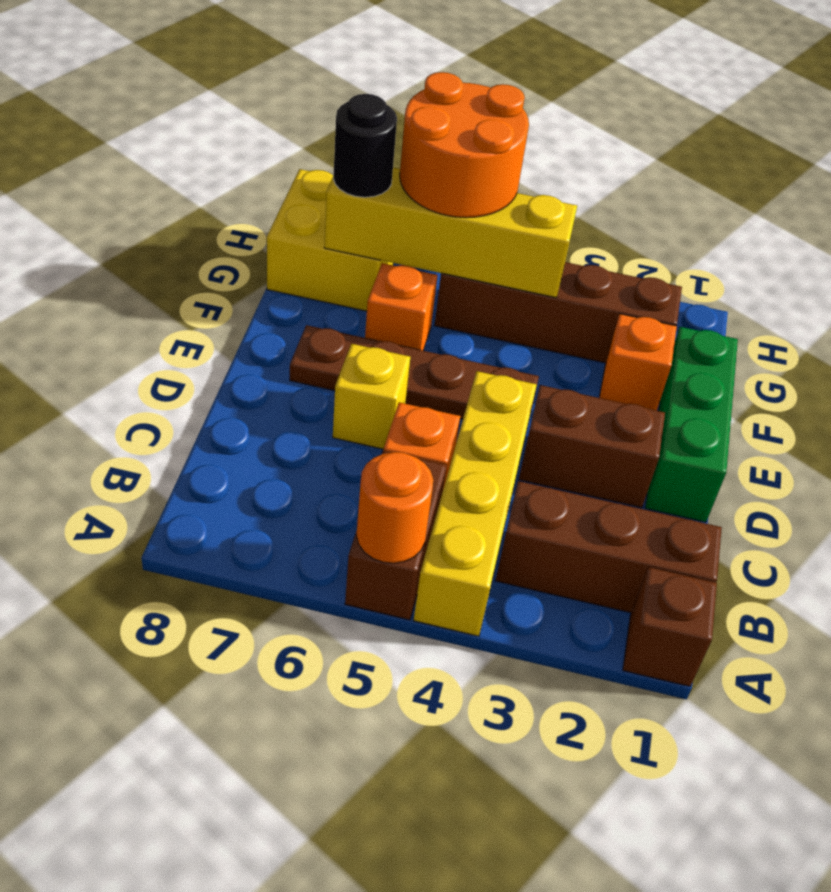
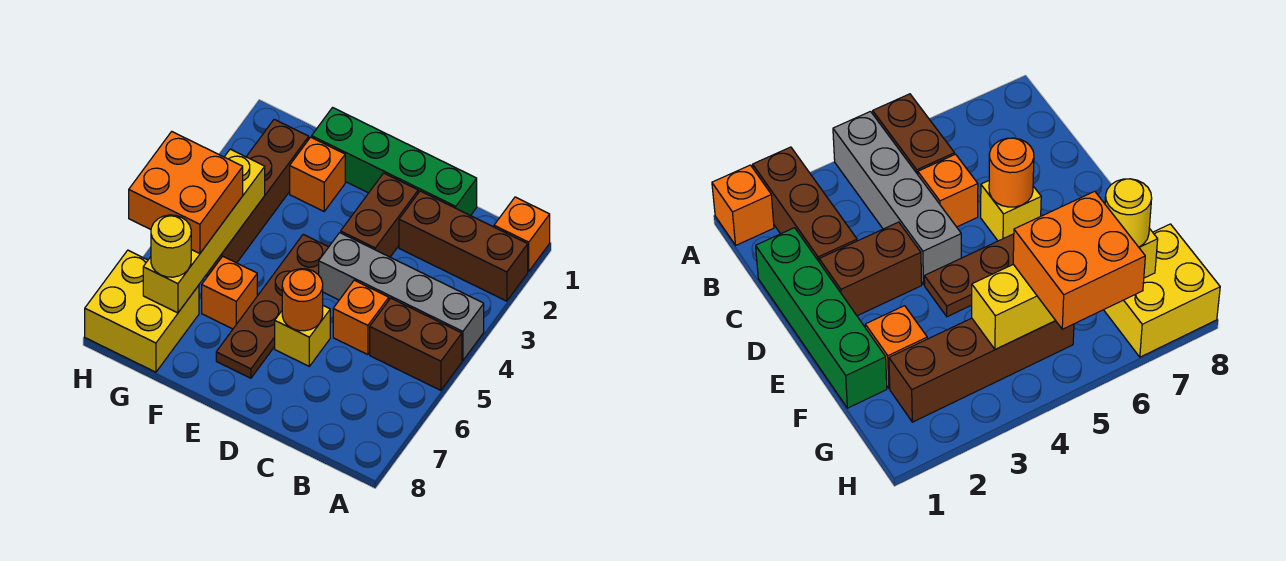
brown 1x1 brick [623,567,717,686] -> orange 1x1 brick [494,197,550,271]
yellow 1x4 brick [413,371,537,636] -> grey 1x4 brick [319,233,484,361]
orange 1x1 round brick [356,452,433,563] -> orange 1x1 round brick moved to [282,269,323,331]
brown 1x3 brick [495,481,722,613] -> brown 1x3 brick turned to [399,191,528,301]
green 1x3 brick [645,327,738,522] -> green 1x4 brick [312,108,477,216]
orange 2x2 round brick [400,72,529,218] -> orange 2x2 brick [129,132,243,253]
black 1x1 round brick [333,94,397,197] -> yellow 1x1 round brick [151,215,191,277]

